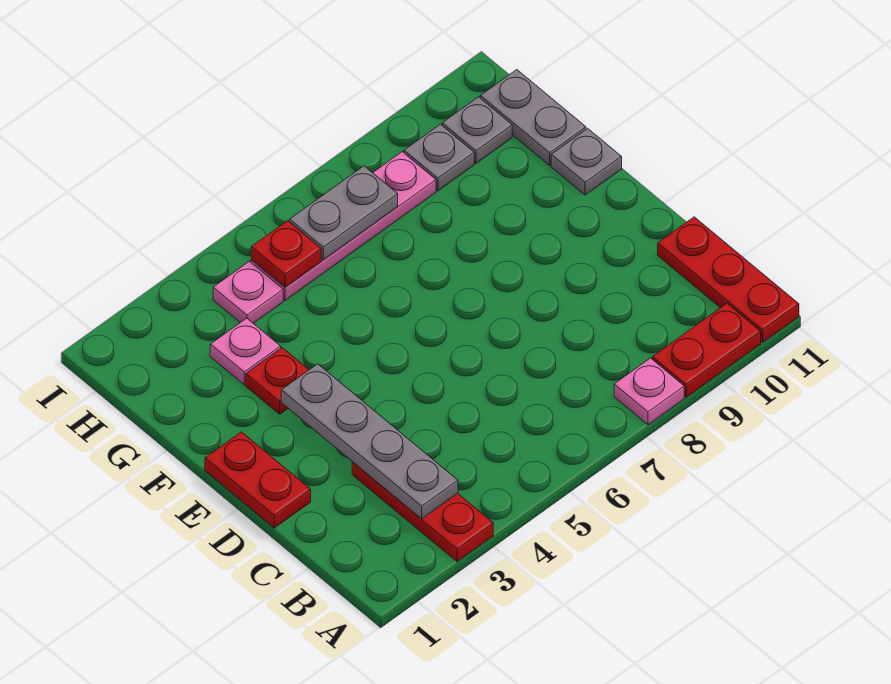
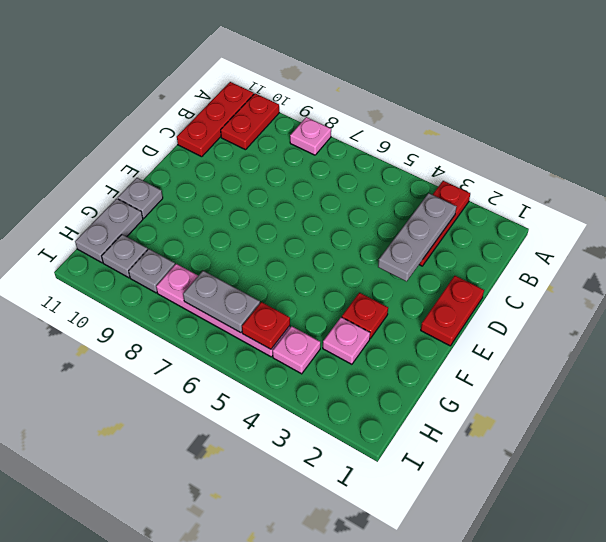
red 1x2 plate [652,303,761,397] -> red 1x2 plate turned to [221,93,279,150]
grey 1x4 plate [281,364,458,519] -> grey 1x3 plate [378,193,457,281]

